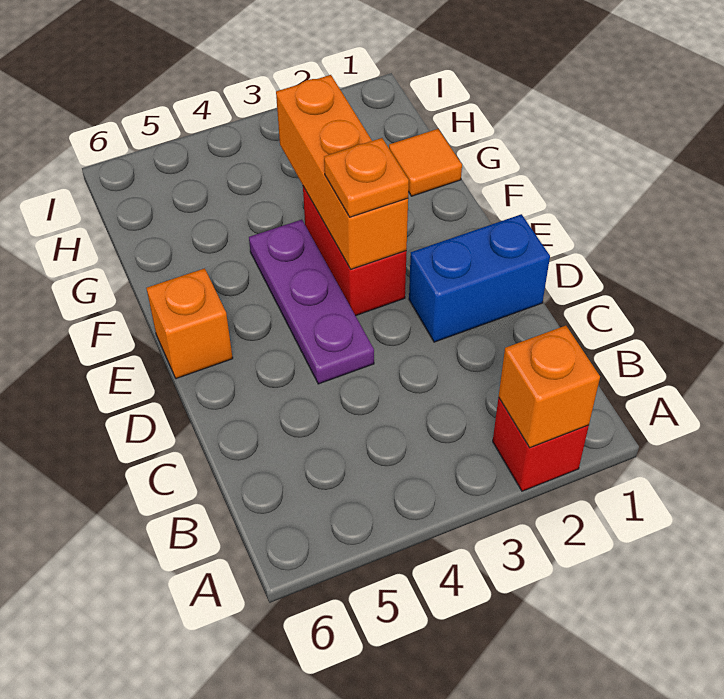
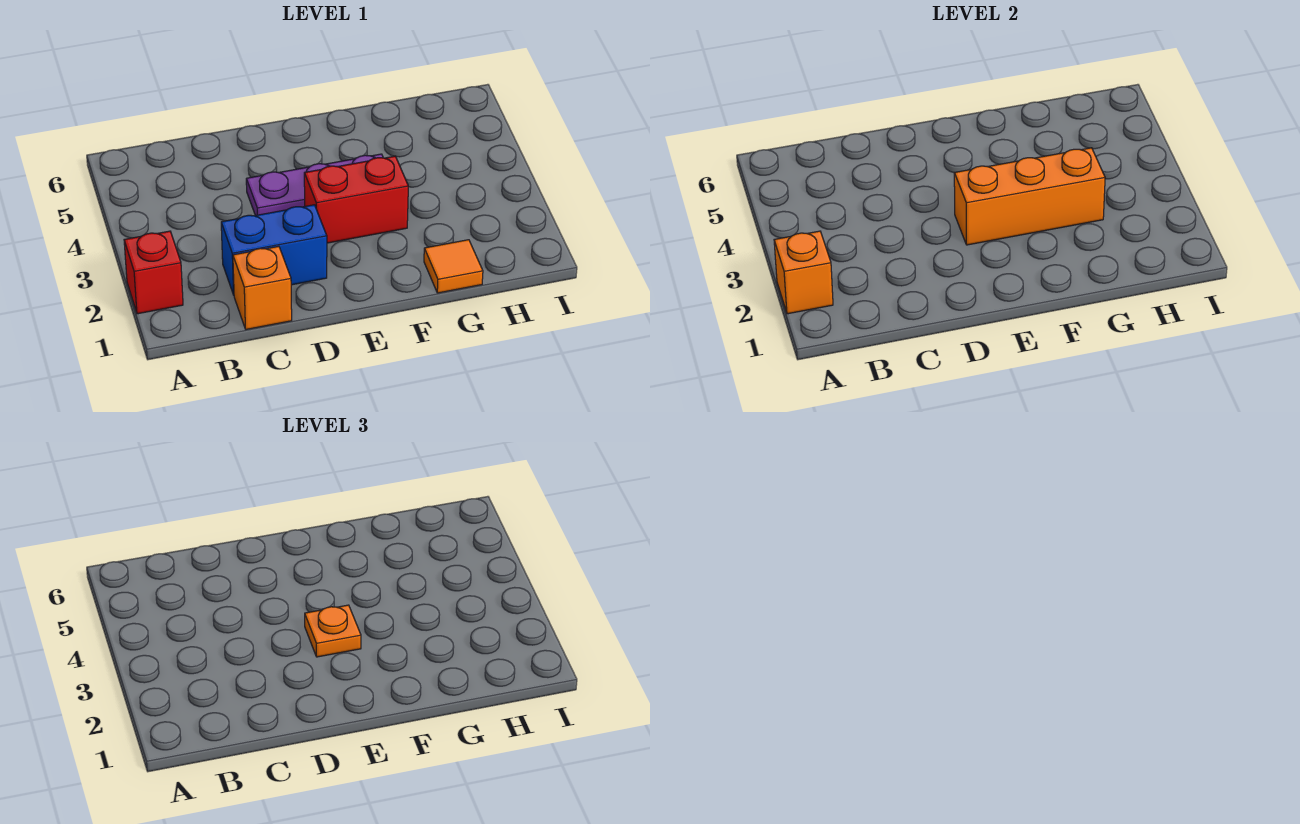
blue 1x2 brick [409,214,550,342] -> blue 1x2 brick turned to [221,205,327,295]
orange 1x1 brick [147,268,233,379] -> orange 1x1 brick moved to [233,246,292,329]

